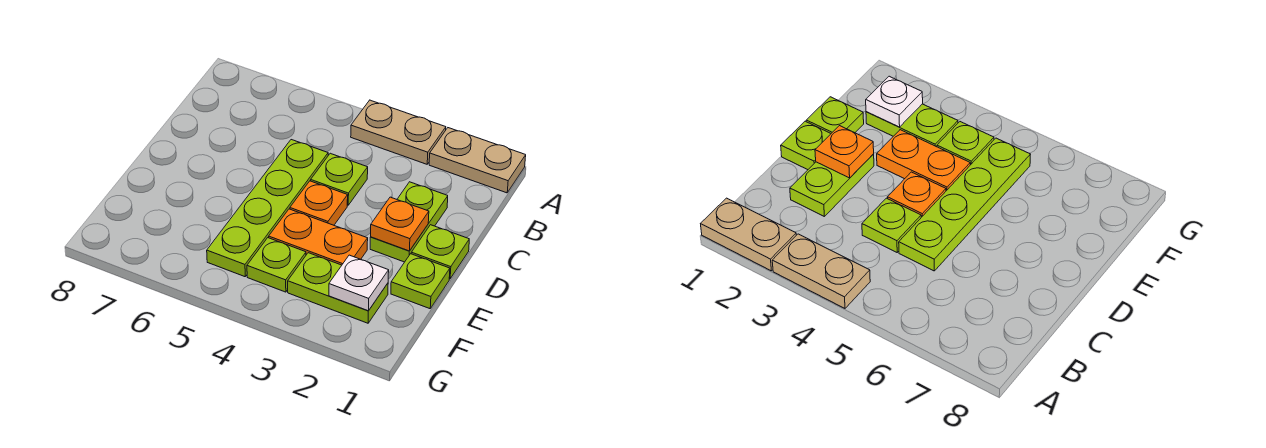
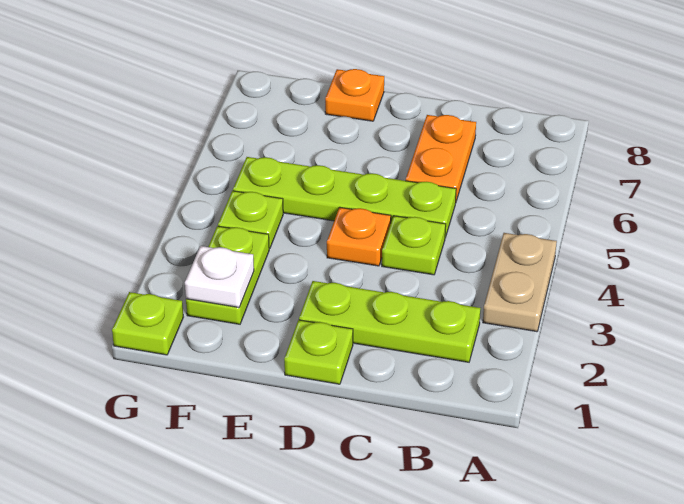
tan 1x2 plate [429,128,526,193] -> none
lime 1x2 plate [370,182,448,262] -> lime 1x3 plate [299,281,480,362]
orange 1x1 plate [371,197,429,251] -> orange 1x1 plate moved to [325,69,384,121]
lime 1x1 plate [391,254,450,309] -> lime 1x1 plate moved to [112,292,183,355]
orange 1x2 plate [269,209,368,265] -> orange 1x2 plate moved to [406,115,476,201]

